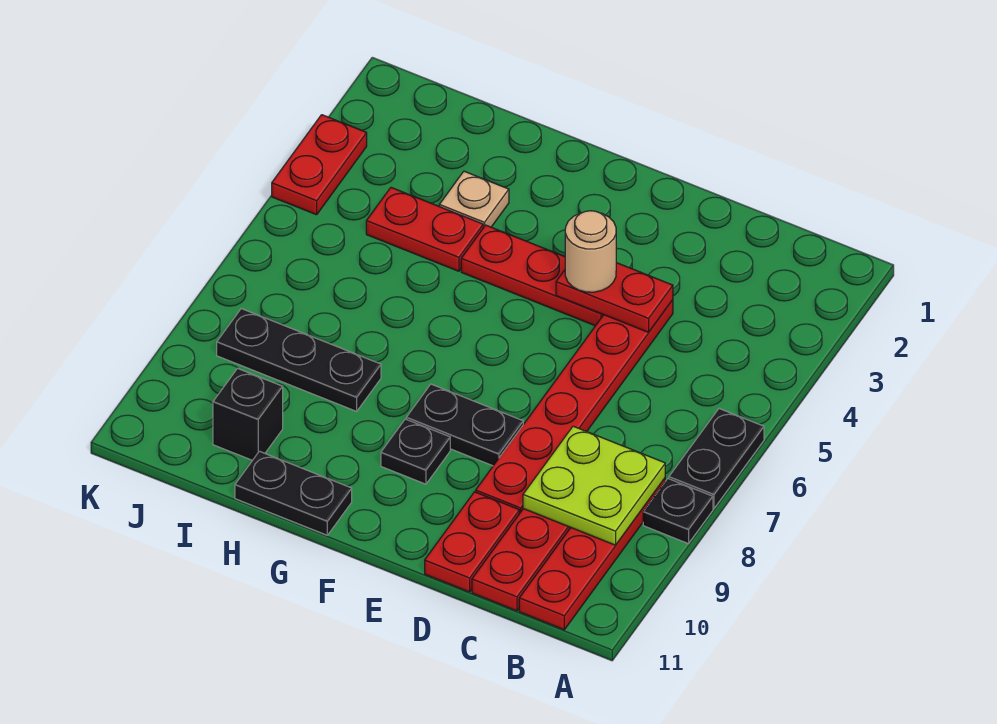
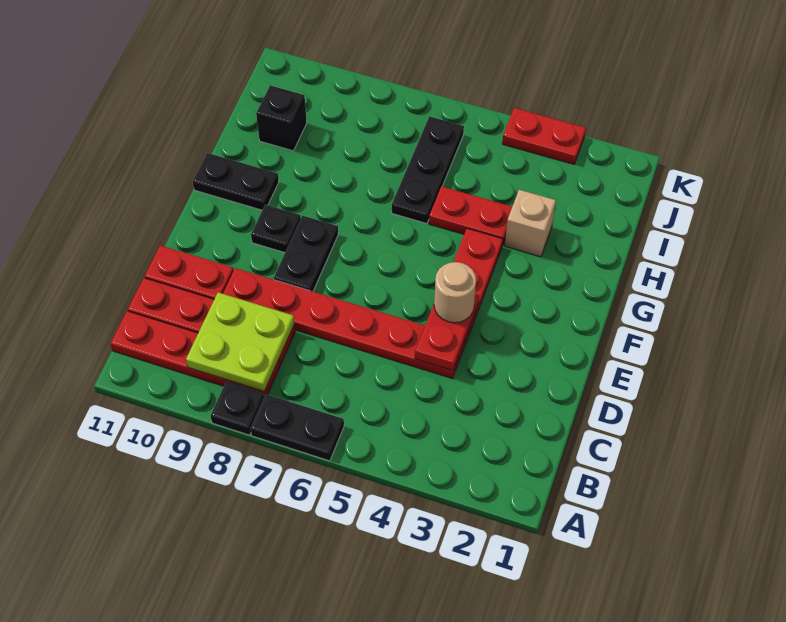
black 1x2 plate [235,451,352,535] -> black 1x2 plate turned to [193,153,279,210]
tan 1x1 plate [439,171,509,228] -> tan 1x1 brick [505,190,556,257]
red 1x2 plate [366,188,483,271] -> red 1x2 plate turned to [429,186,512,245]
black 1x3 plate [217,309,381,411] -> black 1x3 plate moved to [392,116,464,224]

